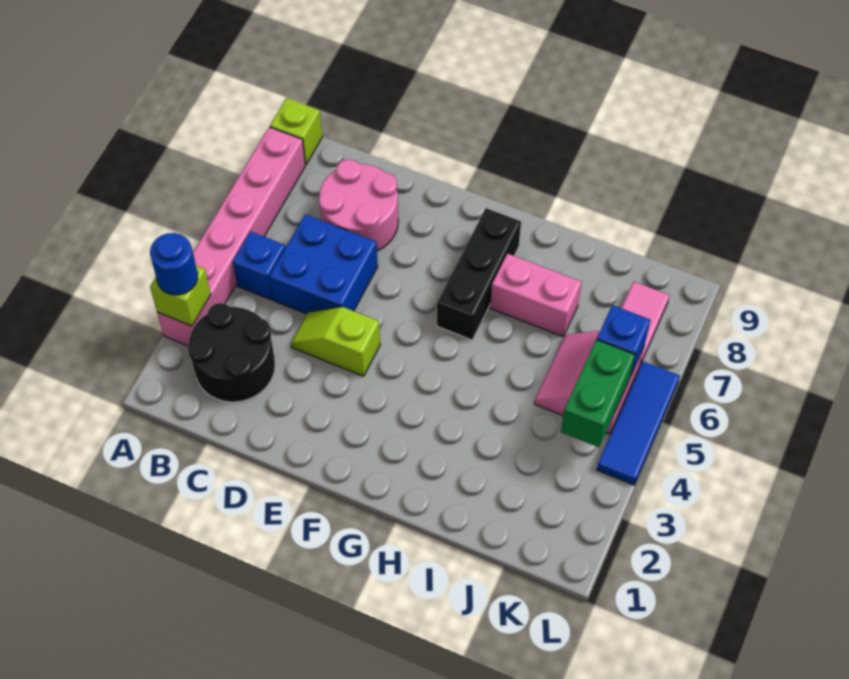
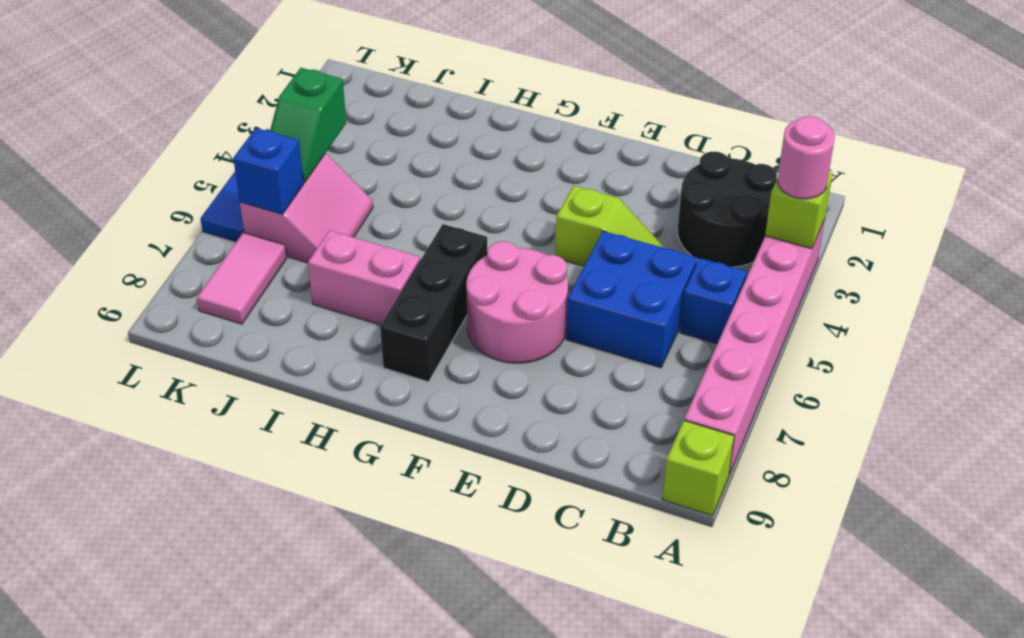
blue 1x1 round brick [150,233,198,295] -> pink 1x1 round brick [777,116,835,199]
pink 2x2 round brick [319,159,398,251] -> pink 2x2 round brick moved to [466,241,568,363]
green 1x2 brick [561,340,635,447] -> green 1x2 slope [270,68,346,182]

